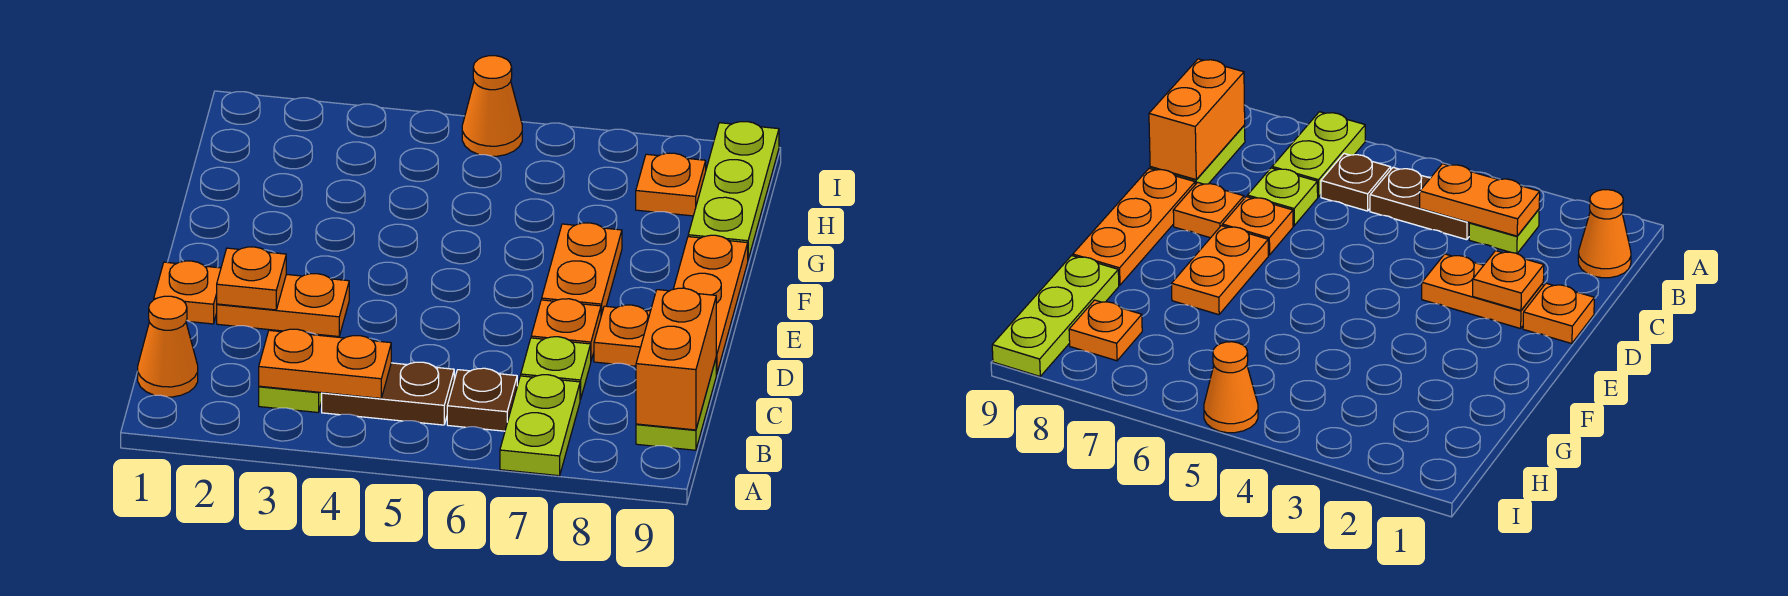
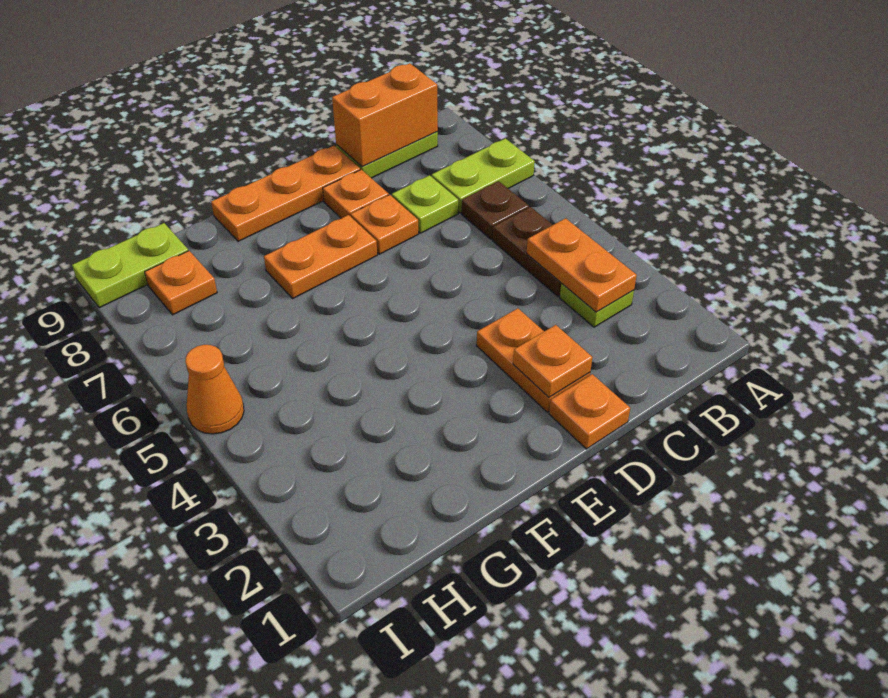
orange 1x1 cone [138,296,198,397] -> none
lime 1x3 plate [688,122,779,259] -> lime 1x2 plate [72,223,188,308]

